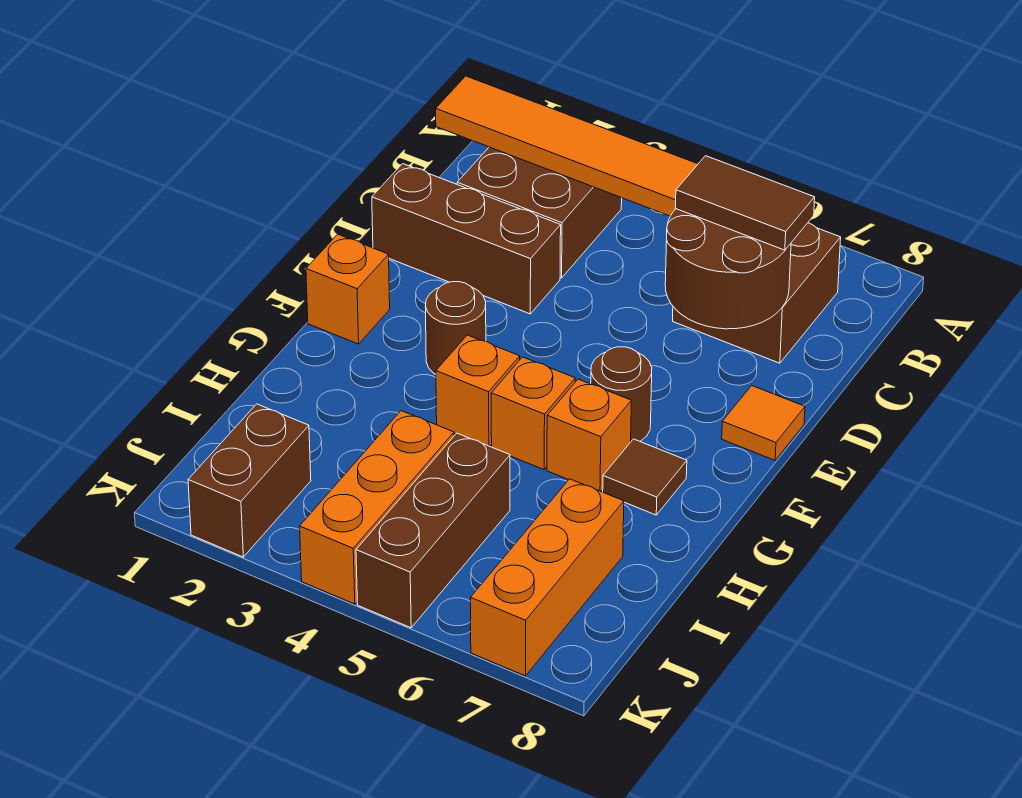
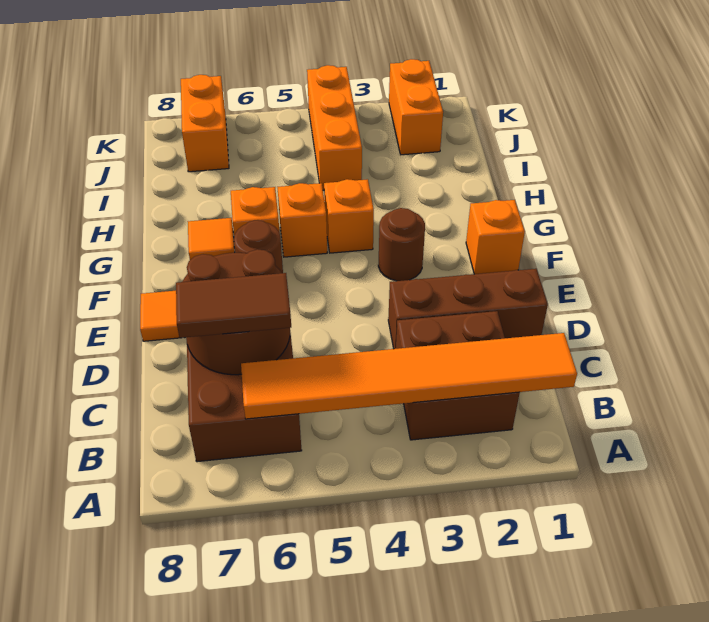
brown 1x1 tile [603,439,687,515] -> orange 1x1 tile [188,218,235,260]
brown 1x3 brick [356,433,510,628] -> none
orange 1x3 brick [471,479,624,676] -> orange 1x2 brick [181,75,229,172]
brown 1x2 brick [188,404,311,557] -> orange 1x2 brick [389,59,443,155]

